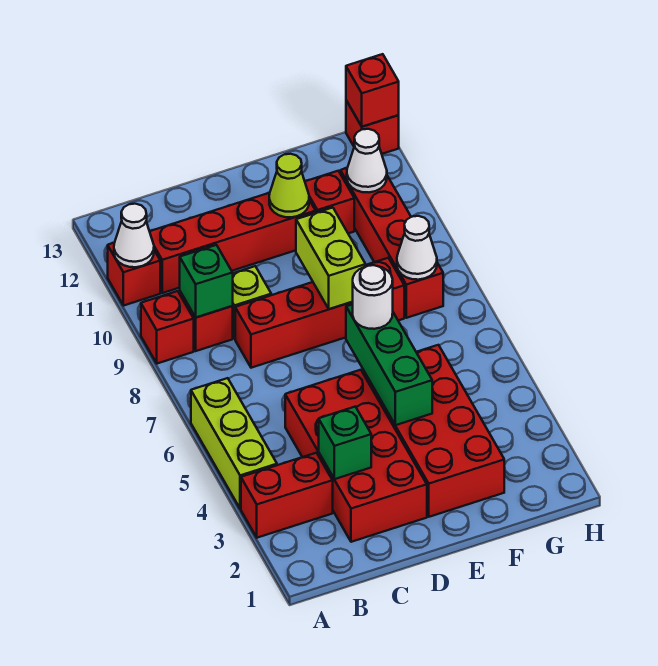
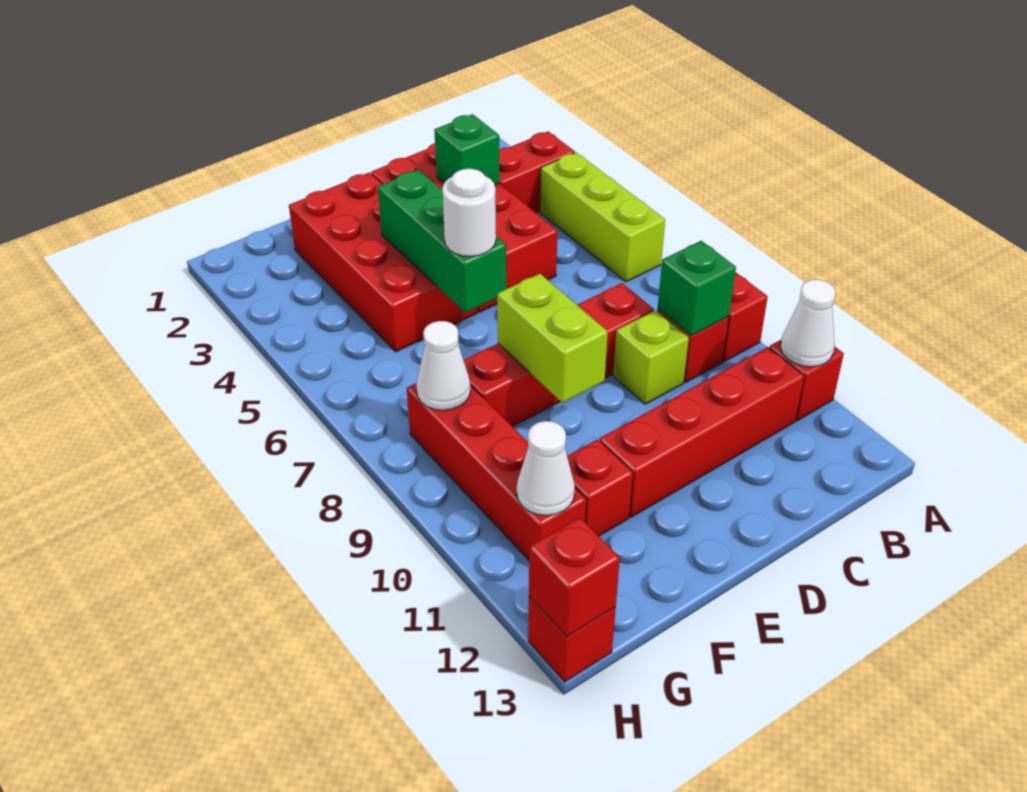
lime 1x1 cone [269,154,309,217] -> none

